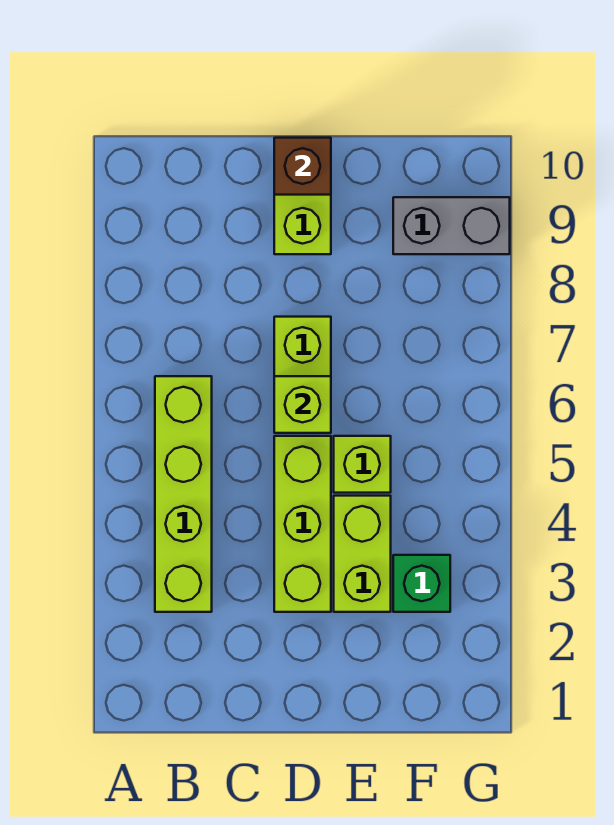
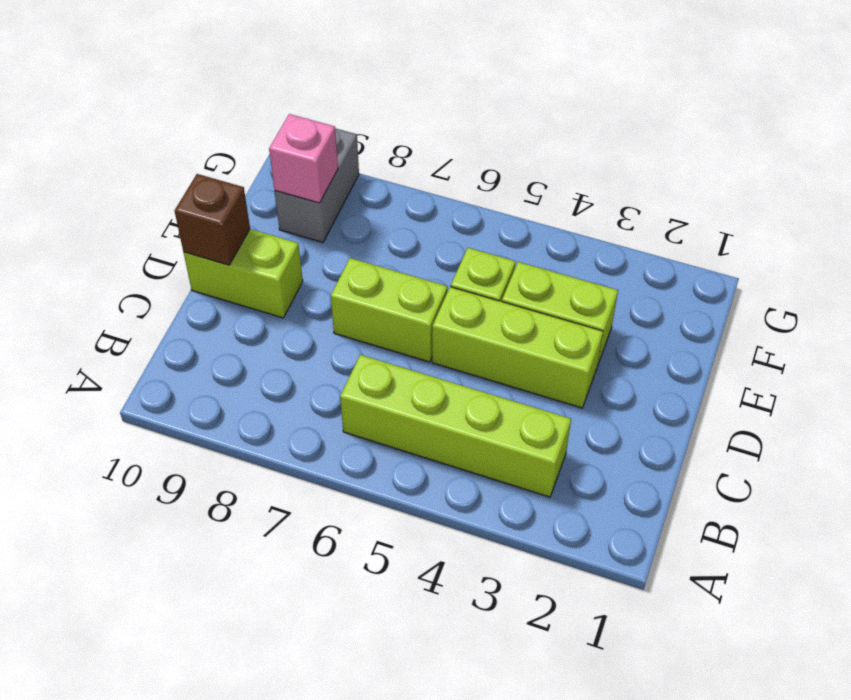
lime 1x1 brick [274,376,331,433] -> none
green 1x1 brick [393,555,450,612] -> none
none -> pink 1x1 brick [269,114,338,203]

